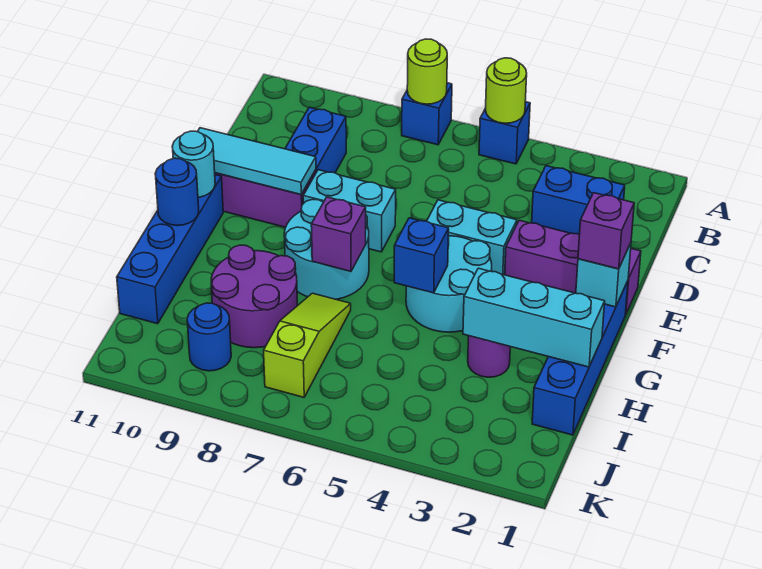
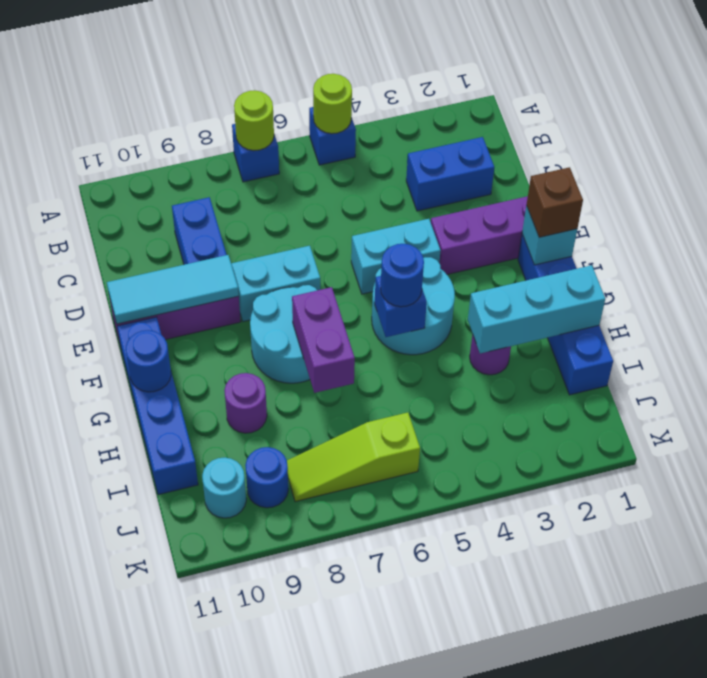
purple 1x1 brick [578,193,634,269] -> brown 1x1 brick [526,167,583,237]
cyan 1x1 round brick [172,131,215,197] -> cyan 1x1 round brick moved to [202,457,246,518]
none -> blue 1x1 round brick [381,244,424,307]
purple 1x1 brick [311,197,366,271] -> purple 1x2 brick [292,287,355,393]
lime 1x3 slope [264,293,351,397] -> lime 1x3 slope turned to [287,413,420,502]
purple 2x2 round brick [211,245,298,348] -> purple 1x1 round brick [224,373,267,433]

